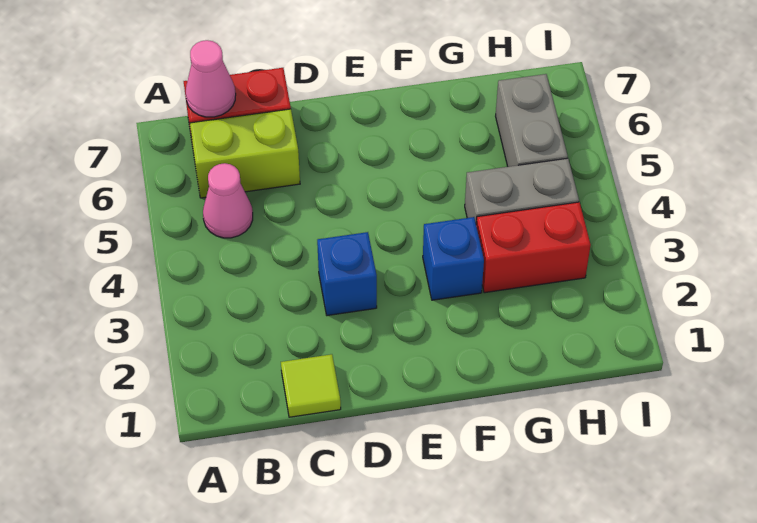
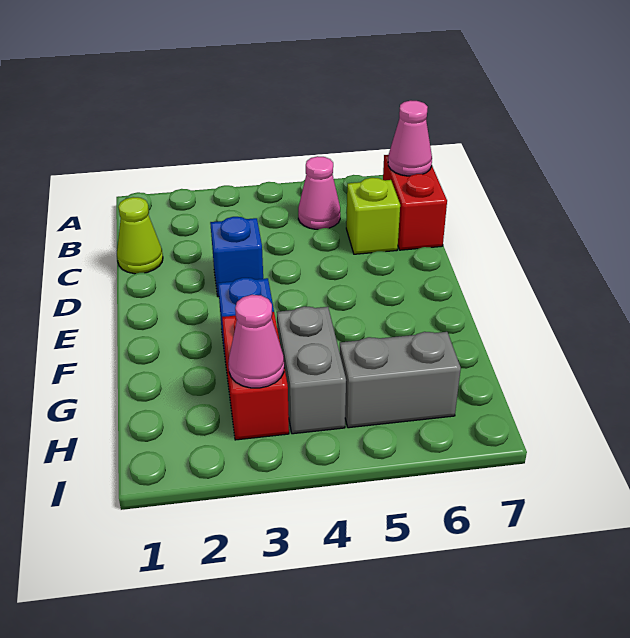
lime 1x2 brick [190,109,300,198] -> lime 1x1 brick [346,178,400,254]
lime 1x1 tile [281,354,341,417] -> lime 1x1 cone [117,197,163,274]
none -> pink 1x1 cone [228,295,284,388]

